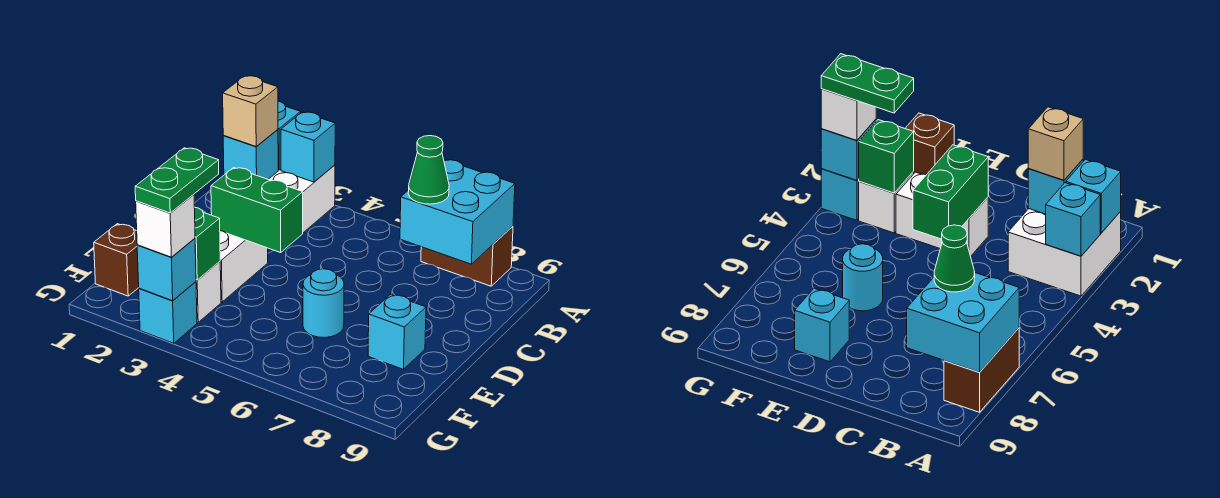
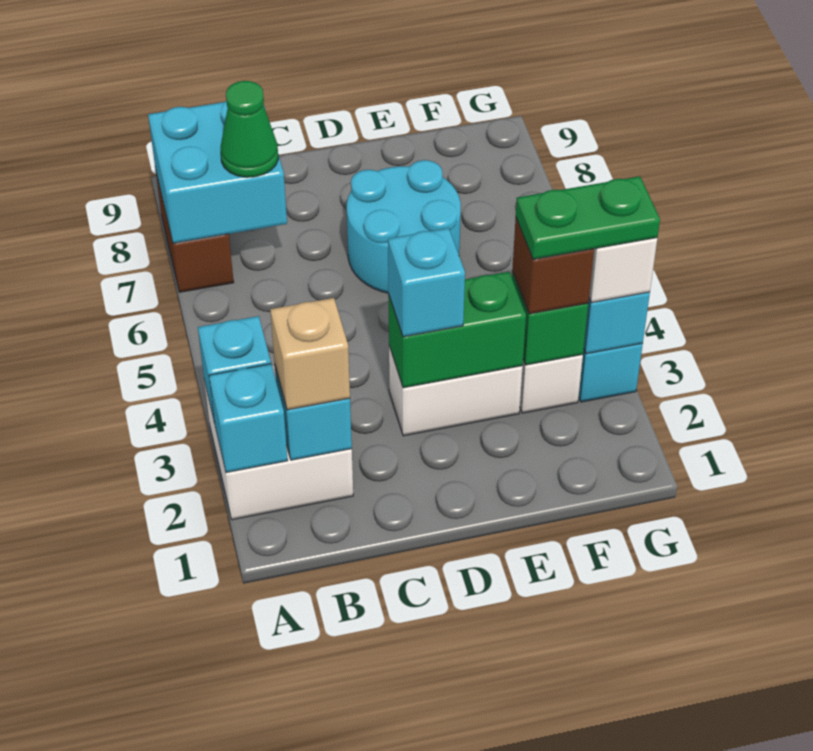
green 1x2 brick [211,168,303,253] -> green 1x2 brick turned to [388,272,526,388]
cyan 1x1 round brick [303,269,344,338] -> cyan 2x2 round brick [347,160,461,293]
cyan 1x1 brick [368,294,426,369] -> cyan 1x1 brick moved to [388,228,465,337]
brown 1x1 brick [94,224,139,296] -> brown 1x1 brick moved to [512,218,594,314]

